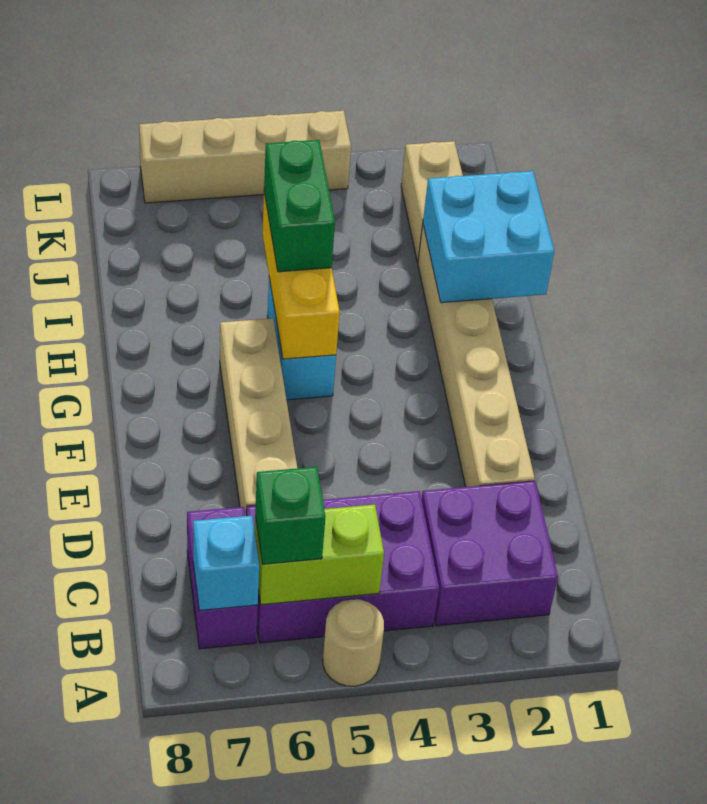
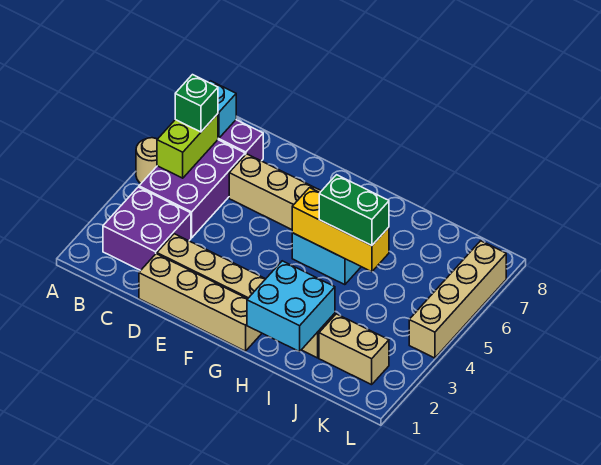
none -> tan 1x4 brick [139,254,262,351]

